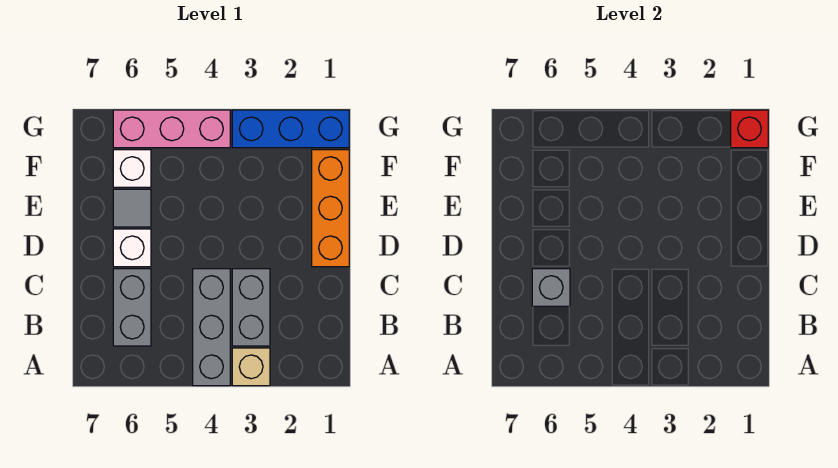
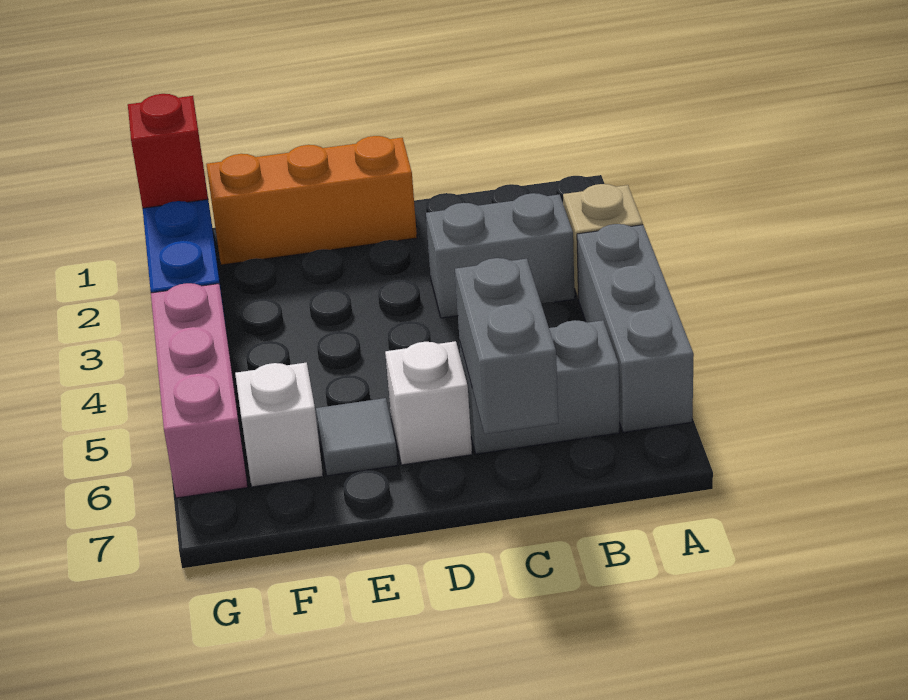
grey 1x3 brick [193,269,230,386] -> grey 1x3 brick turned to [577,224,694,432]
grey 1x1 brick [532,269,570,306] -> grey 1x2 brick [455,258,558,434]

